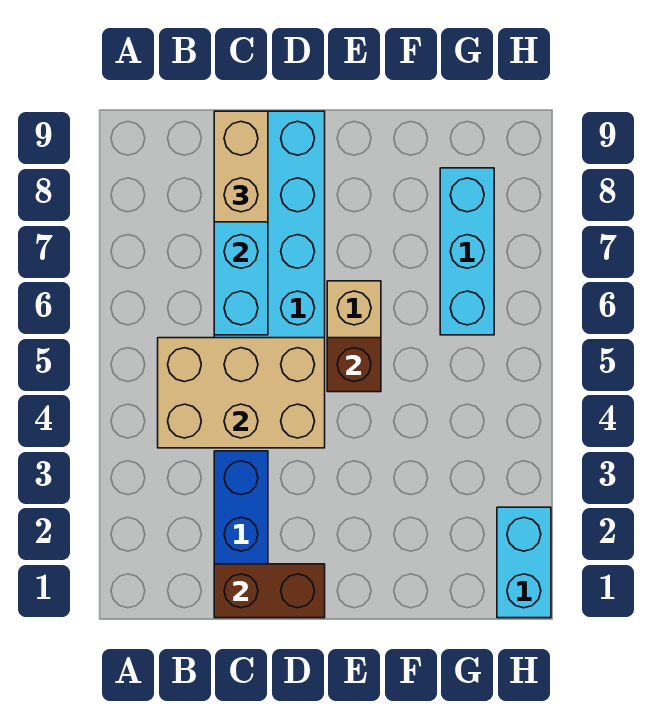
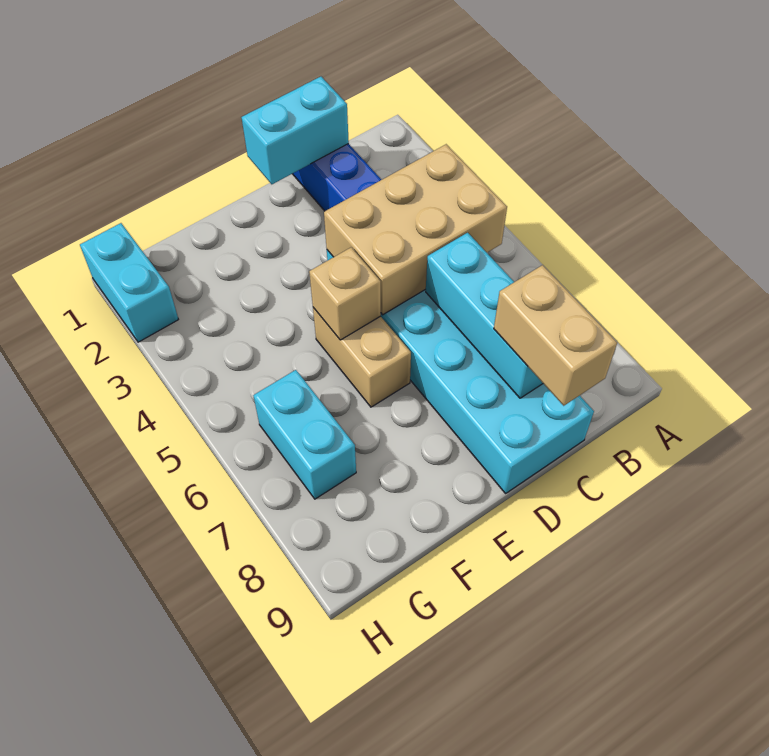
brown 1x2 brick [214,564,325,618] -> cyan 1x2 brick [241,77,349,184]
brown 1x1 brick [327,338,381,392] -> tan 1x1 brick [309,247,381,340]
cyan 1x3 brick [440,168,494,335] -> cyan 1x2 brick [253,370,356,499]

